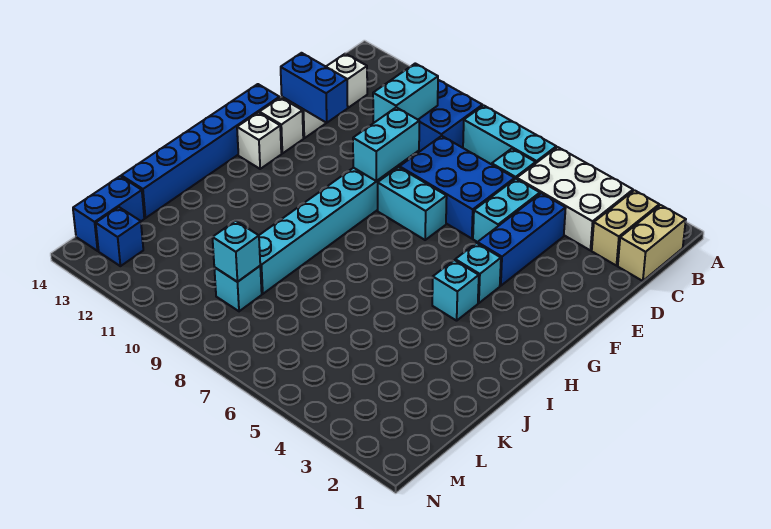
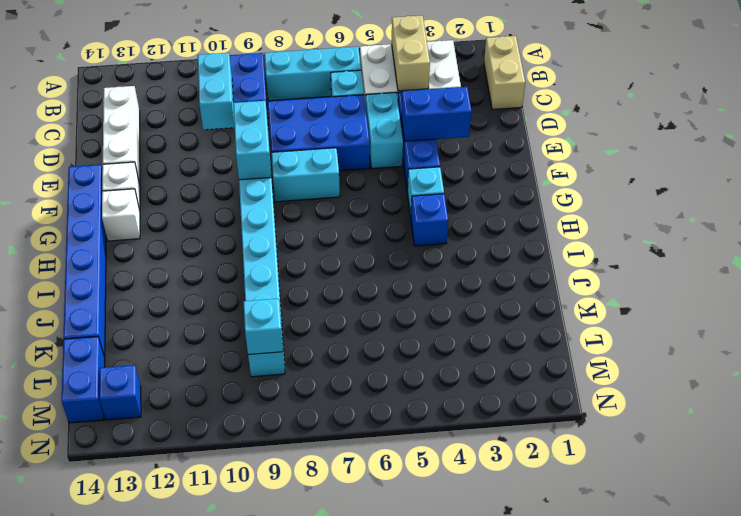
tan 1x2 brick [592,190,659,266] -> tan 1x2 brick moved to [392,16,430,91]
blue 1x2 brick [281,53,348,123] -> blue 1x2 brick moved to [401,87,471,141]
cyan 1x1 brick [432,260,479,321] -> blue 1x1 brick [411,194,448,246]

